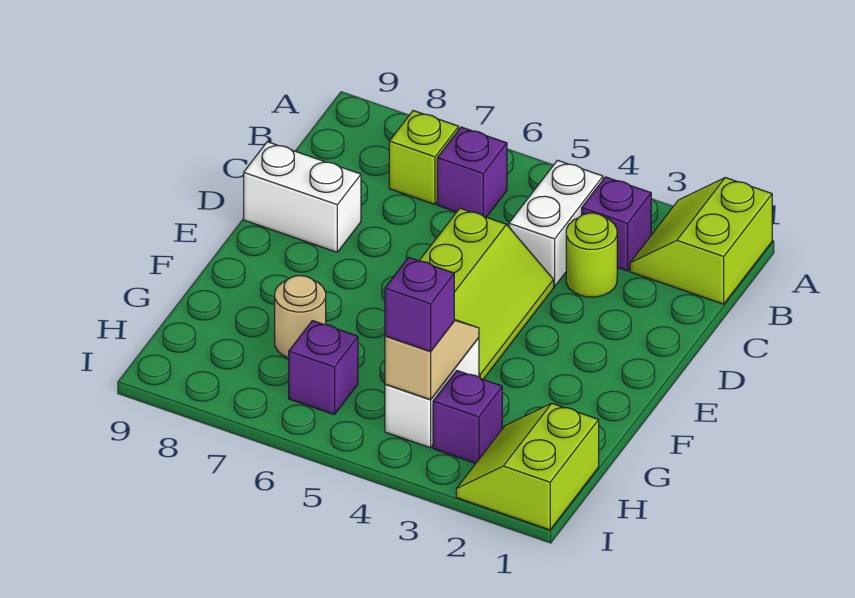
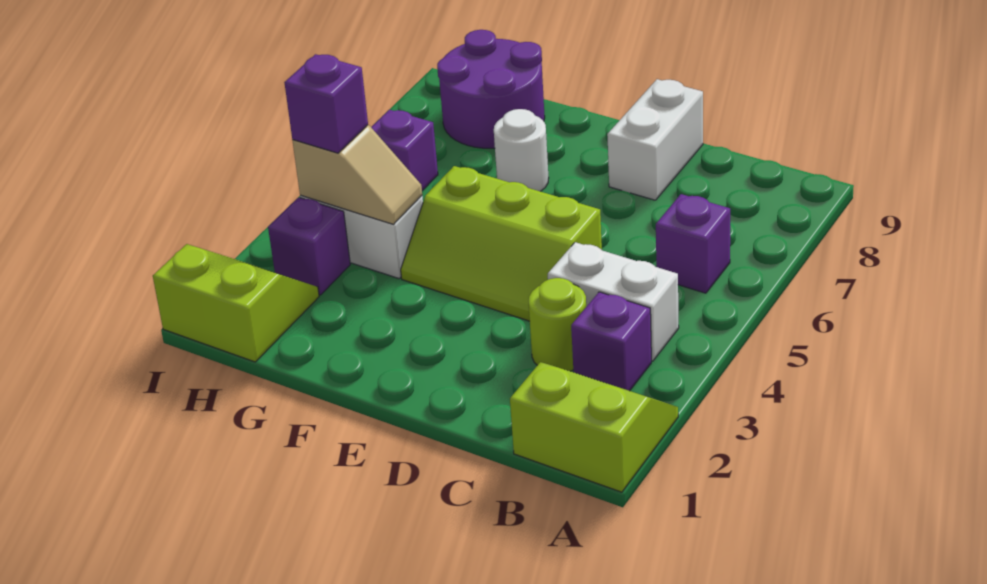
lime 1x1 brick [389,111,459,204] -> none
none -> white 1x1 round brick [494,109,549,191]
tan 1x1 round brick [275,276,326,358] -> none
none -> purple 2x2 round brick [437,30,545,148]

